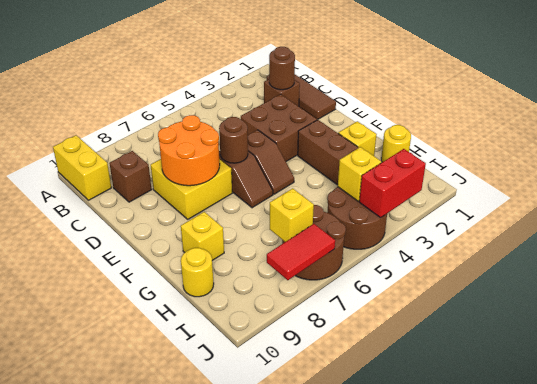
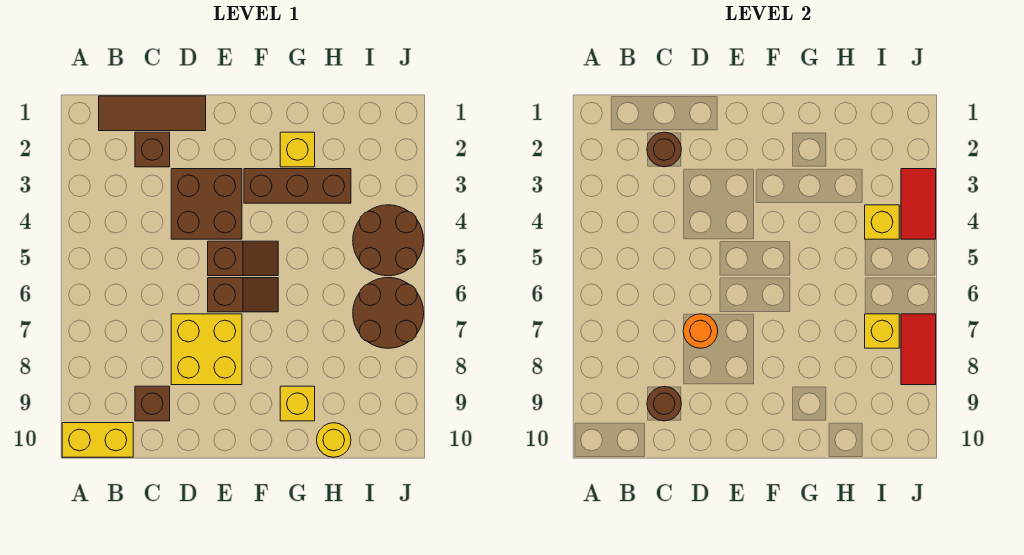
orange 2x2 round brick [158,115,220,186] -> orange 1x1 round brick [683,314,718,348]
brown 1x1 round brick [219,117,248,163] -> brown 1x1 round brick moved to [647,387,681,421]
yellow 1x1 round brick [381,125,411,162] -> none
red 1x2 brick [359,149,426,218] -> red 1x2 tile [901,169,936,239]

